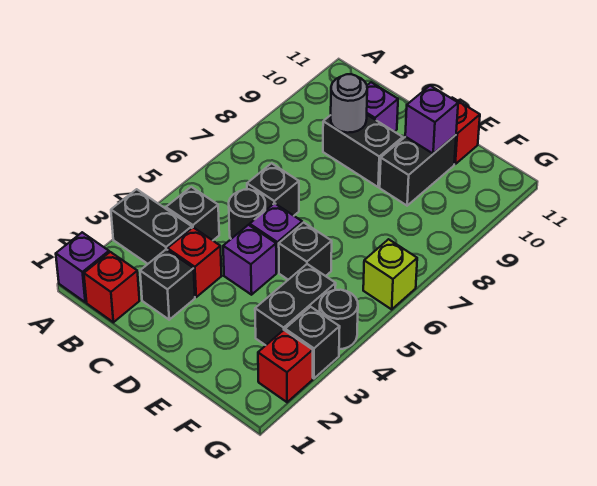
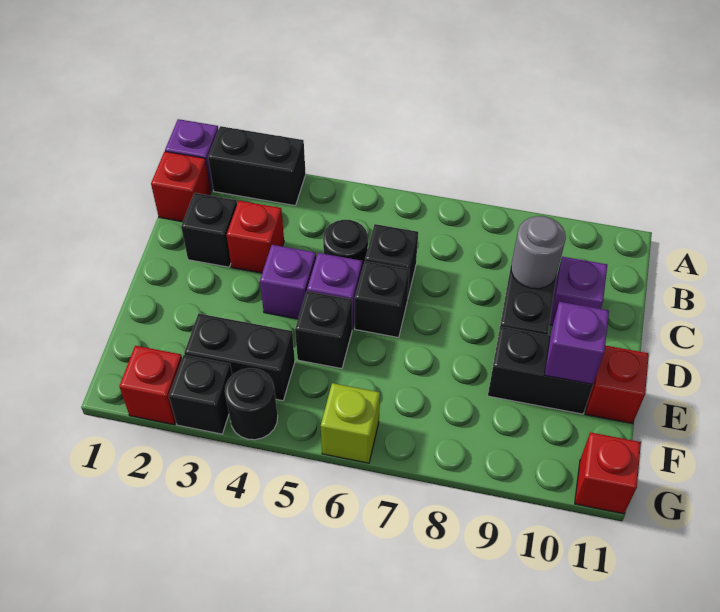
black 1x2 brick [111,189,192,264] -> black 1x2 brick turned to [208,126,306,205]
black 1x1 brick [166,187,219,240] -> black 1x1 brick moved to [355,261,409,338]
none -> red 1x1 brick [575,432,641,514]

